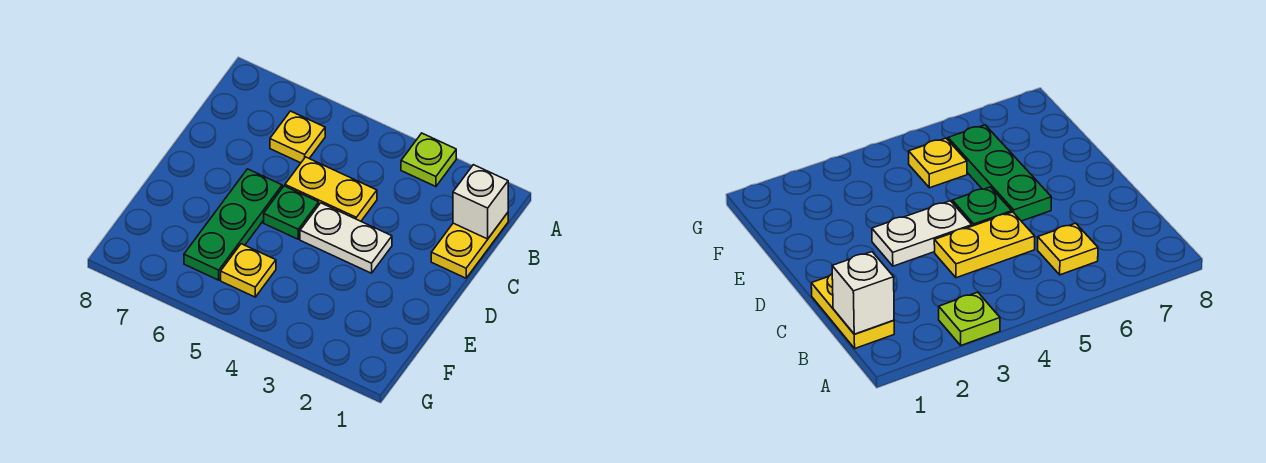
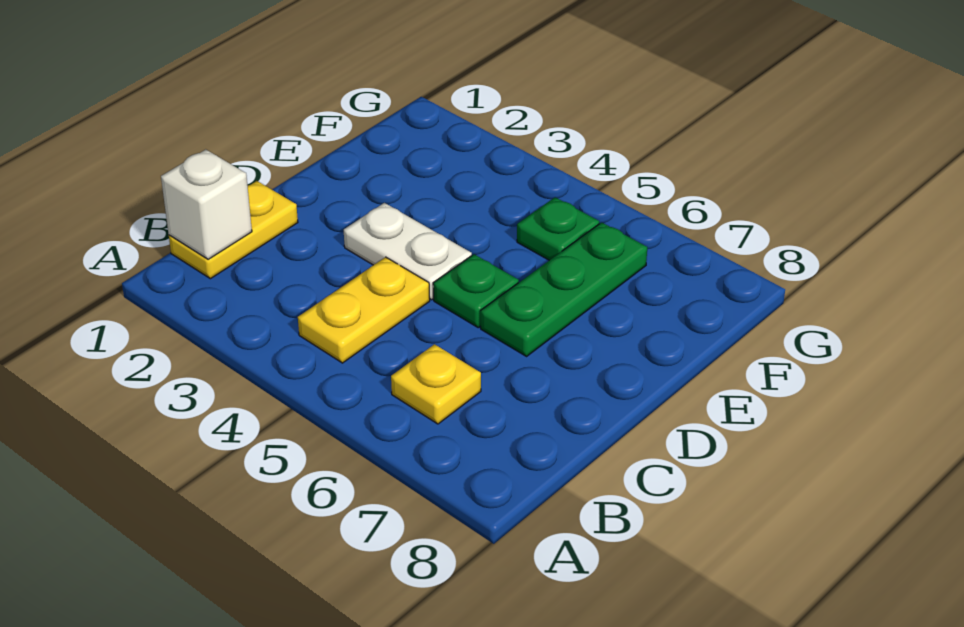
lime 1x1 plate [401,133,456,187] -> none
yellow 1x2 plate [285,157,377,221] -> yellow 1x2 plate turned to [298,257,430,363]
yellow 1x1 plate [221,244,276,297] -> green 1x1 plate [517,197,599,260]

